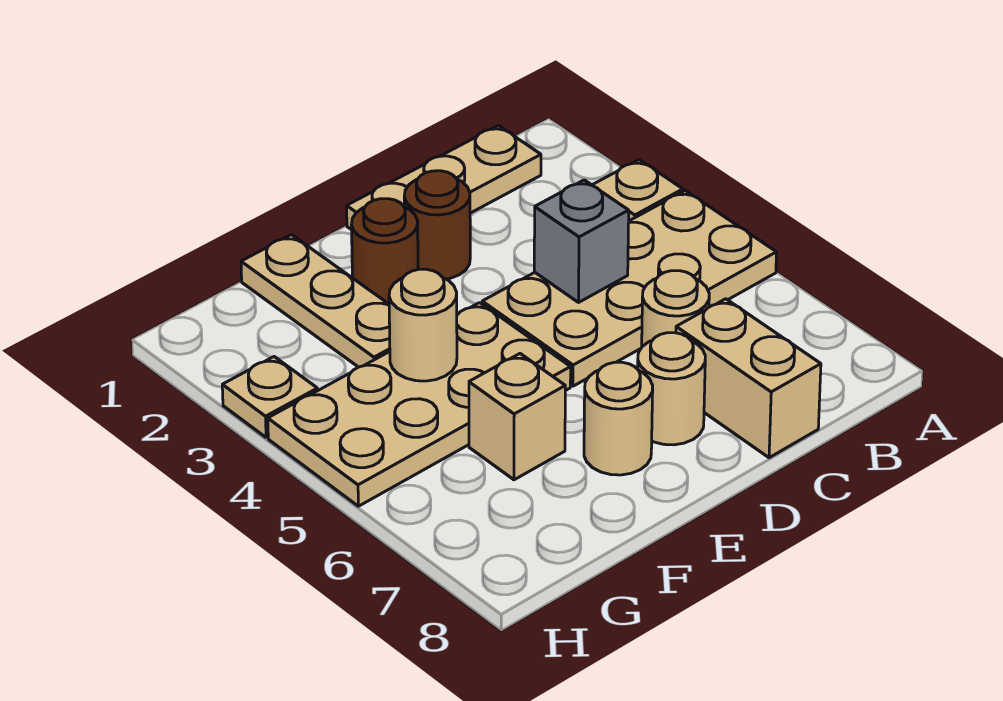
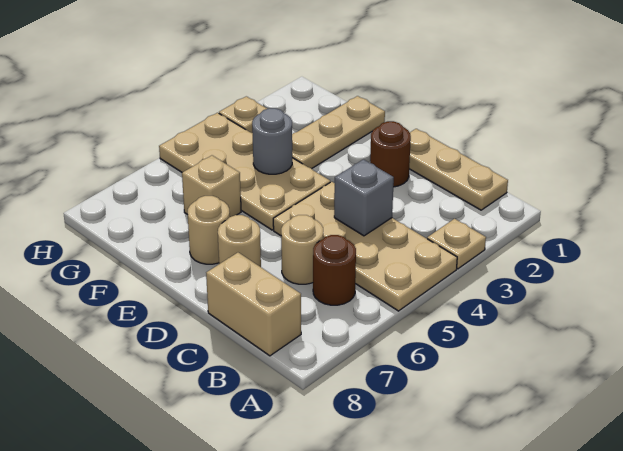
tan 1x2 brick [676,299,821,458] -> tan 1x2 brick turned to [206,253,301,356]
brown 1x1 round brick [352,199,418,304] -> brown 1x1 round brick moved to [313,235,356,305]
tan 1x1 round brick [389,269,457,381] -> grey 1x1 round brick [252,108,292,174]

